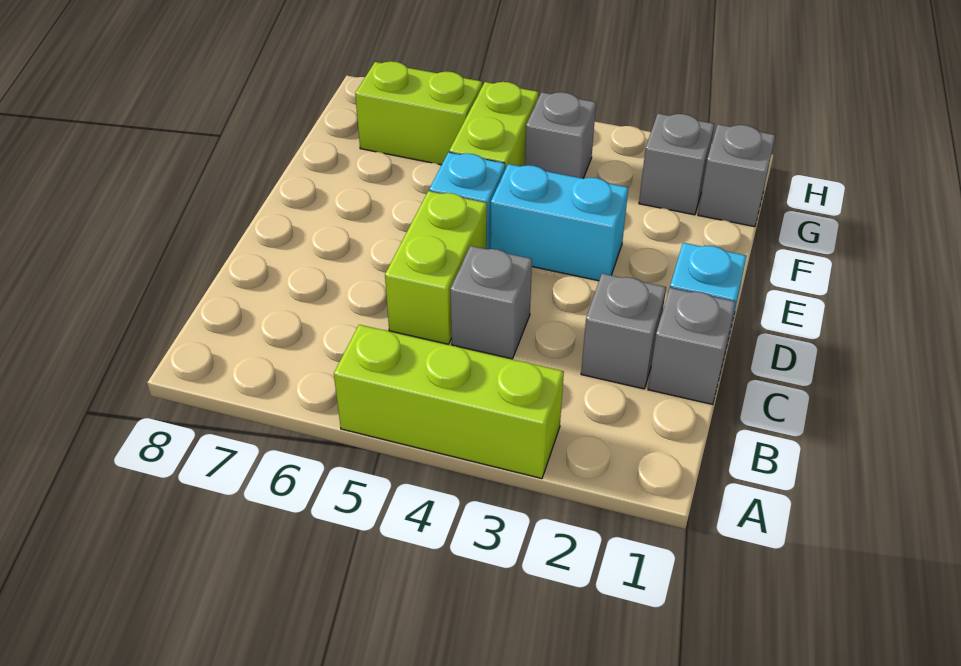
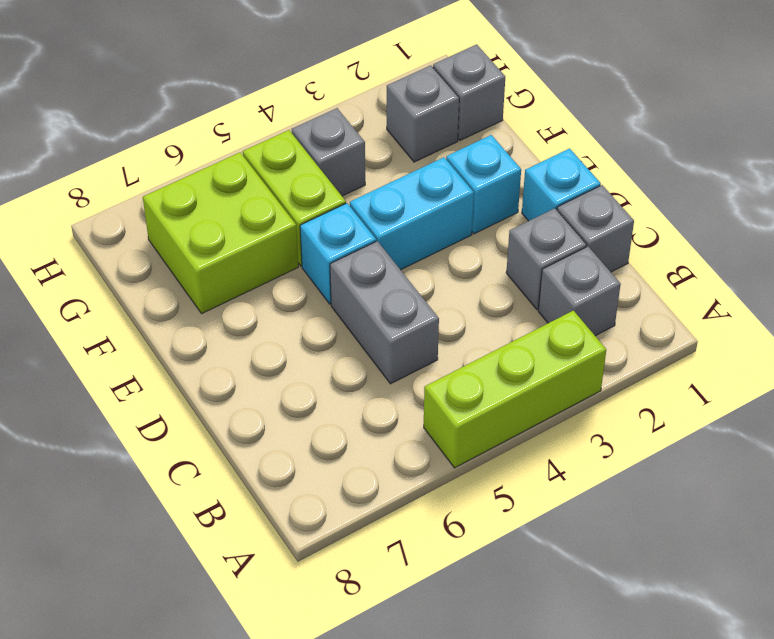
grey 1x1 brick [450,246,532,359] -> grey 1x1 brick moved to [538,247,621,336]
lime 1x2 brick [385,191,487,344] -> grey 1x2 brick [330,241,439,384]
none -> cyan 1x1 brick [446,135,521,234]
lime 1x2 brick [355,61,482,165] -> lime 2x2 brick [143,152,298,313]

